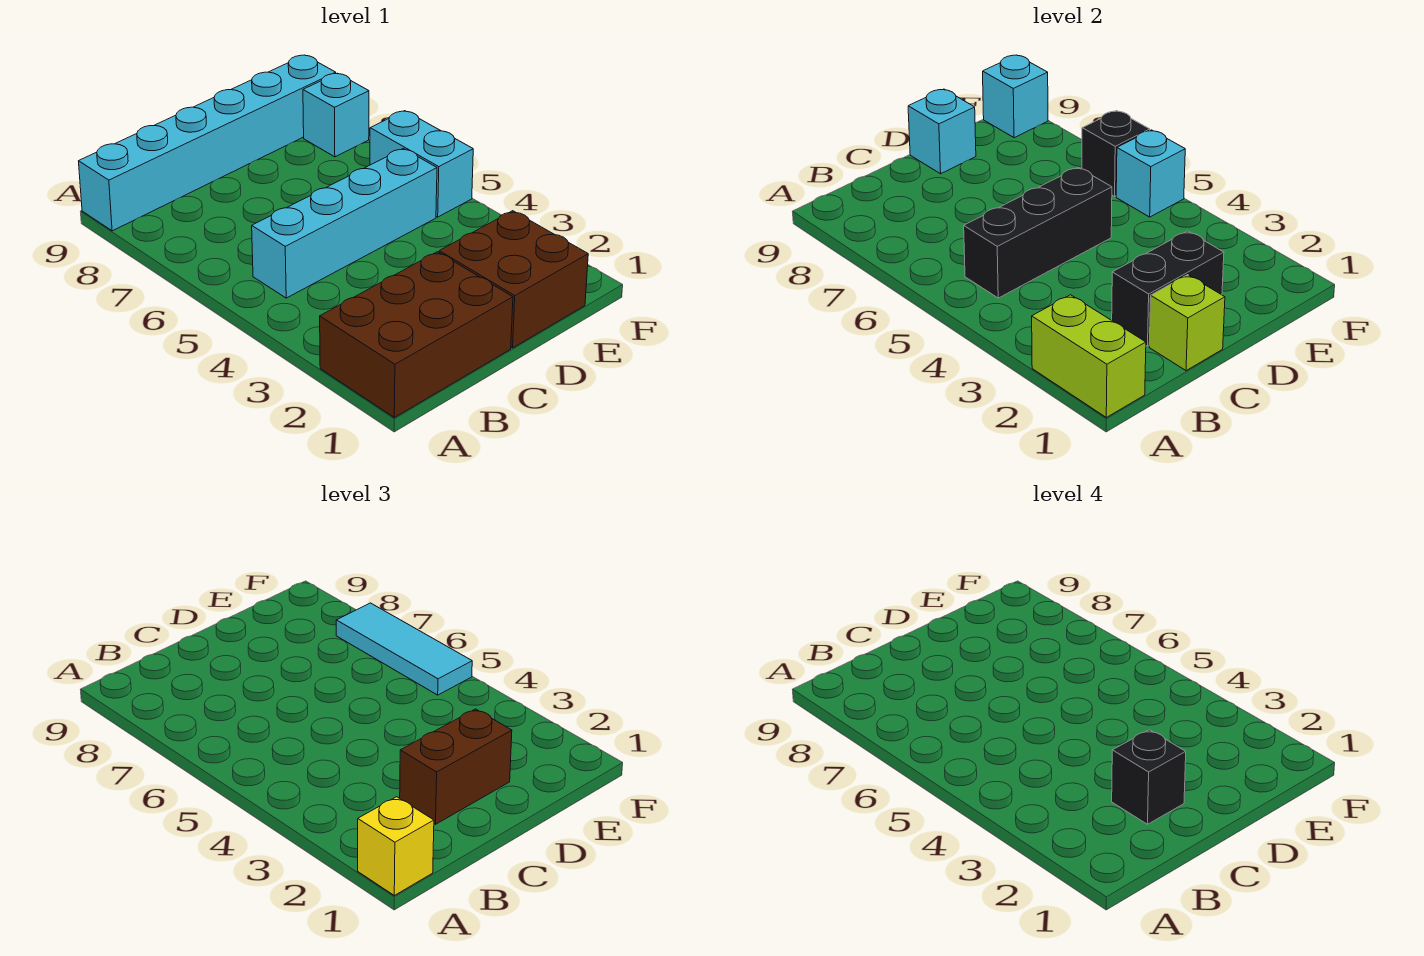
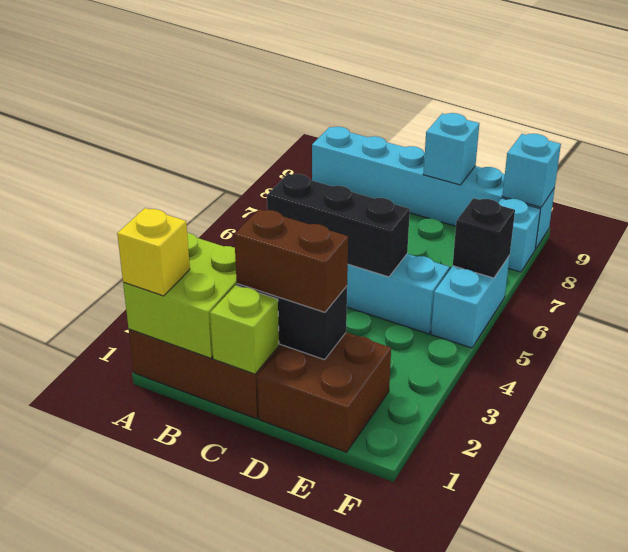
lime 1x2 brick [1032,295,1146,417] -> lime 2x2 brick [123,233,237,358]
black 1x1 brick [1112,730,1186,824] -> none
cyan 1x1 brick [1116,130,1185,217] -> none
cyan 1x3 tile [336,603,472,695] -> none

